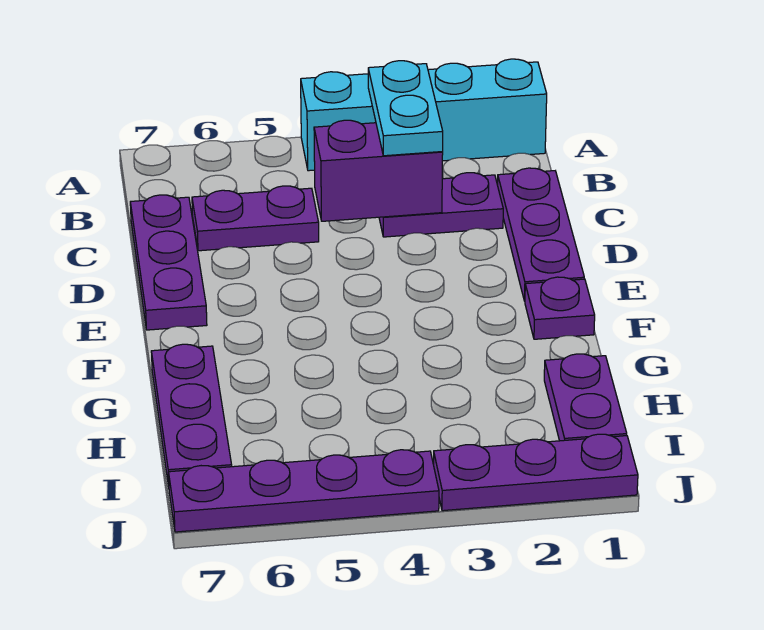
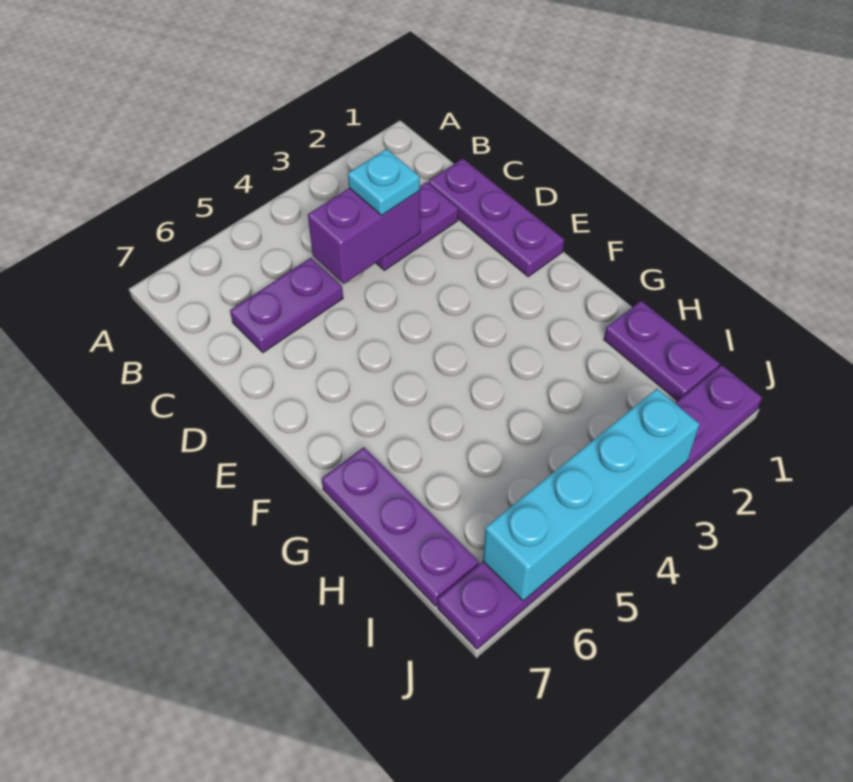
cyan 1x4 brick [301,59,547,171] -> cyan 1x4 brick moved to [483,389,700,601]
cyan 1x2 plate [368,61,443,156] -> cyan 1x1 plate [348,149,420,215]
purple 1x3 plate [130,195,207,330] -> none
purple 1x1 plate [525,277,595,339] -> none

